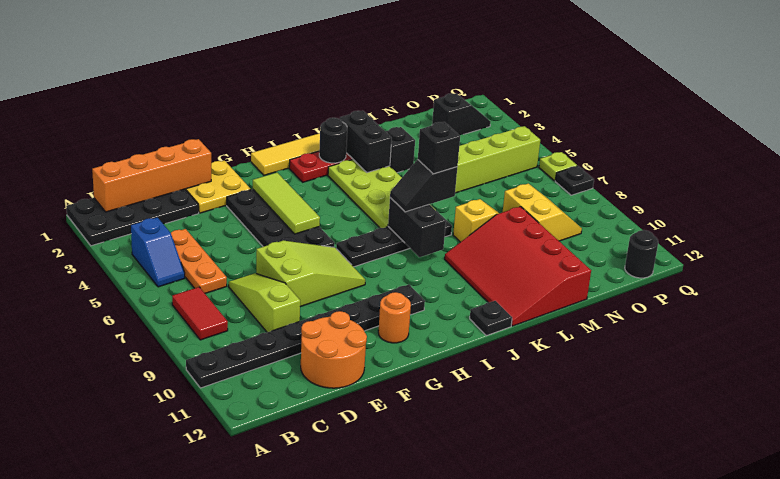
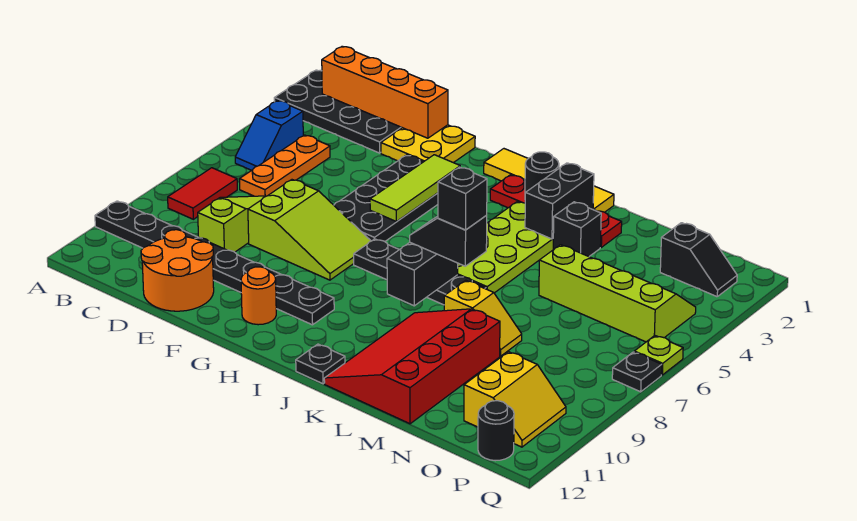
yellow 2x2 slope [503,184,582,241] -> yellow 2x2 slope moved to [464,352,566,447]

